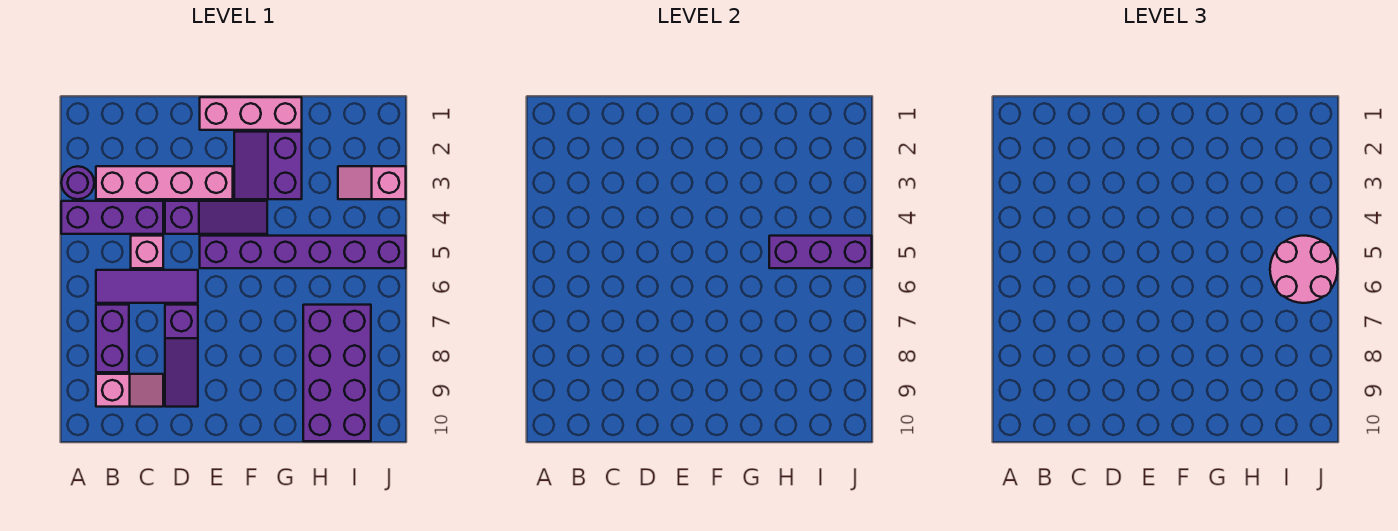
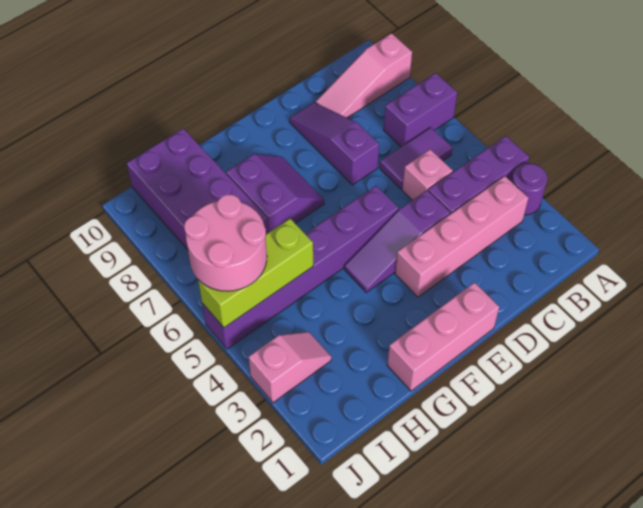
purple 1x3 tile [96,270,198,303] -> purple 1x2 tile [380,127,452,189]
purple 1x2 brick [96,305,129,372] -> purple 1x2 brick turned to [384,73,457,147]
pink 1x2 slope [96,374,163,407] -> pink 1x3 slope [316,33,412,118]
purple 2x2 slope [234,132,302,199] -> purple 2x2 slope moved to [226,154,324,233]
purple 1x3 brick [769,236,872,268] -> lime 1x3 brick [198,219,313,328]

